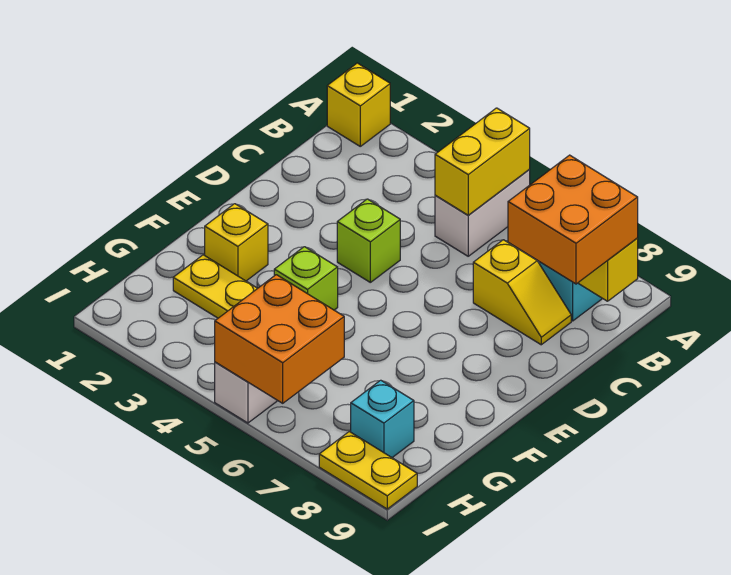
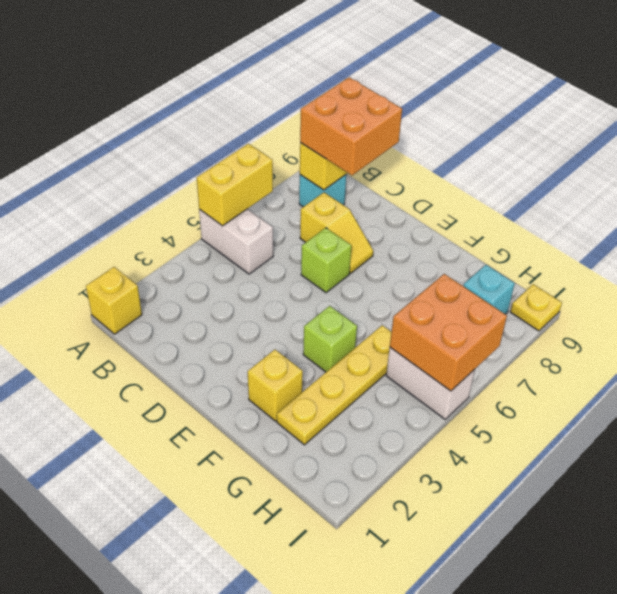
yellow 1x2 brick [435,108,530,215] -> yellow 1x2 brick turned to [197,144,273,226]
yellow 1x2 slope [473,240,571,345] -> yellow 1x2 slope turned to [300,192,373,274]
lime 1x1 brick [337,199,400,282] -> lime 1x1 brick moved to [301,228,351,293]
yellow 1x2 plate [319,432,417,509] -> yellow 1x1 plate [510,284,562,331]

